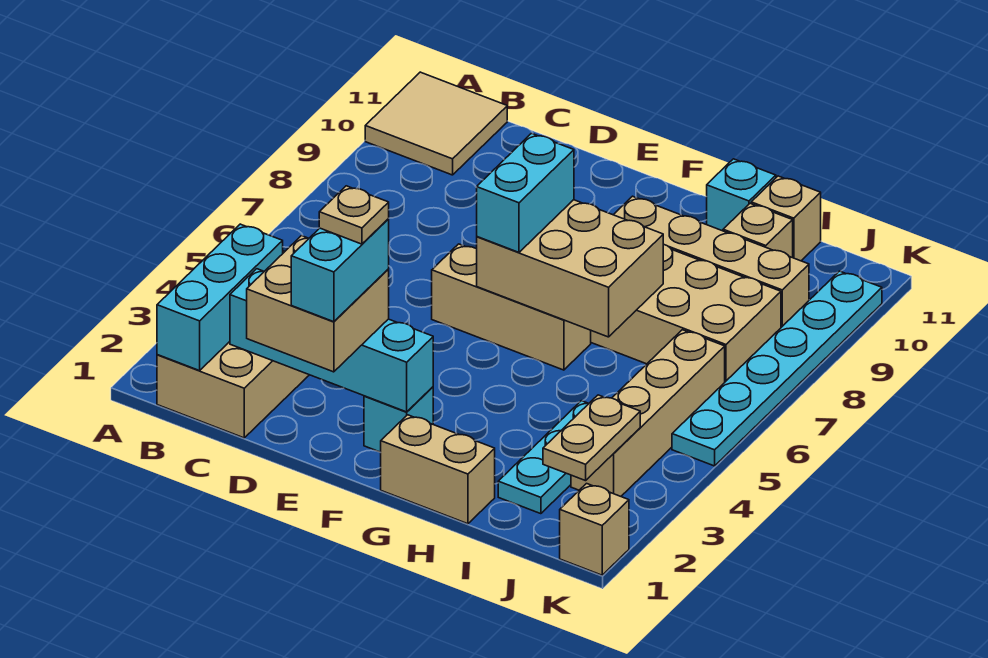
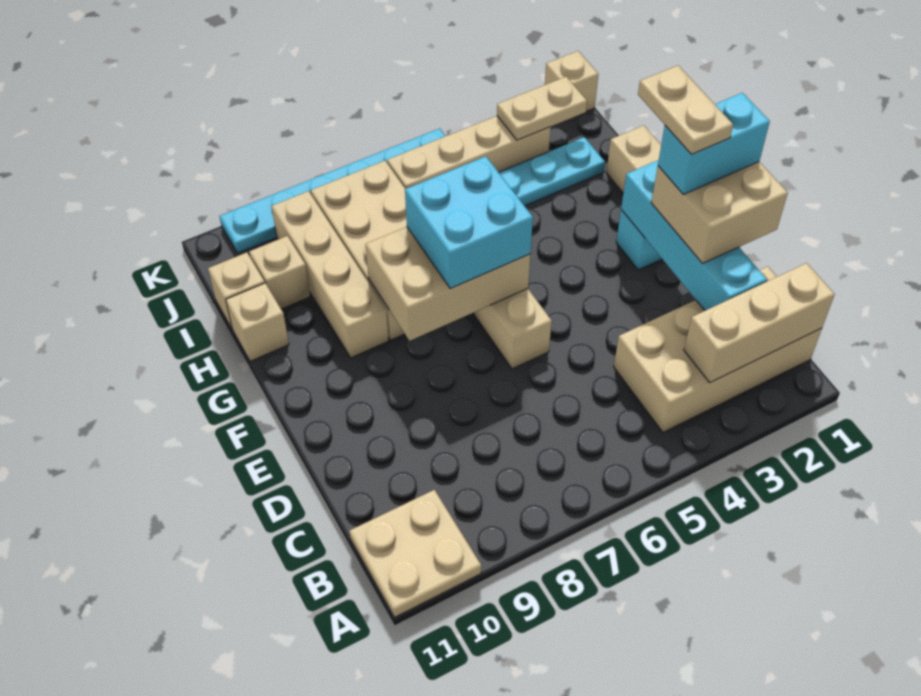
tan 2x2 tile [365,72,507,175] -> tan 2x2 plate [349,490,481,617]
cyan 1x3 brick [157,224,283,371] -> tan 1x3 brick [684,263,834,383]
tan 1x1 plate [319,186,389,244] -> tan 1x2 plate [638,66,733,154]
tan 2x3 brick [477,200,663,337] -> tan 2x3 brick turned to [366,227,530,341]
cyan 1x2 brick [477,133,574,252] -> cyan 2x2 brick [405,156,533,289]
cyan 1x1 brick [707,159,776,231] -> tan 1x1 brick [226,283,289,361]

